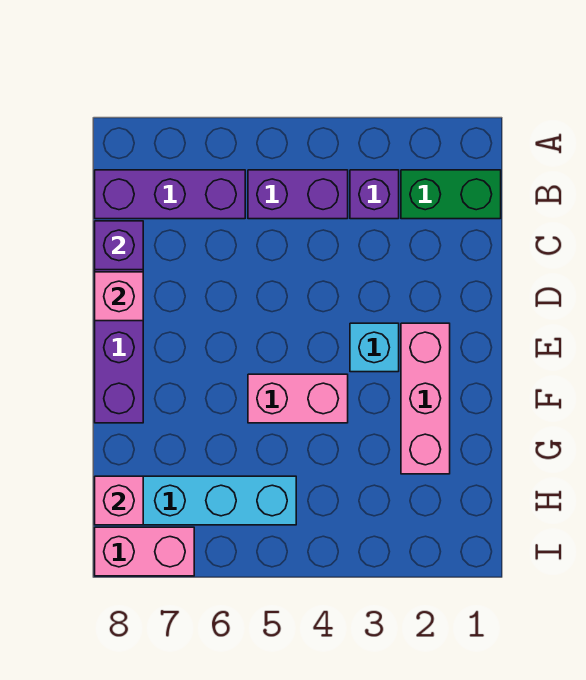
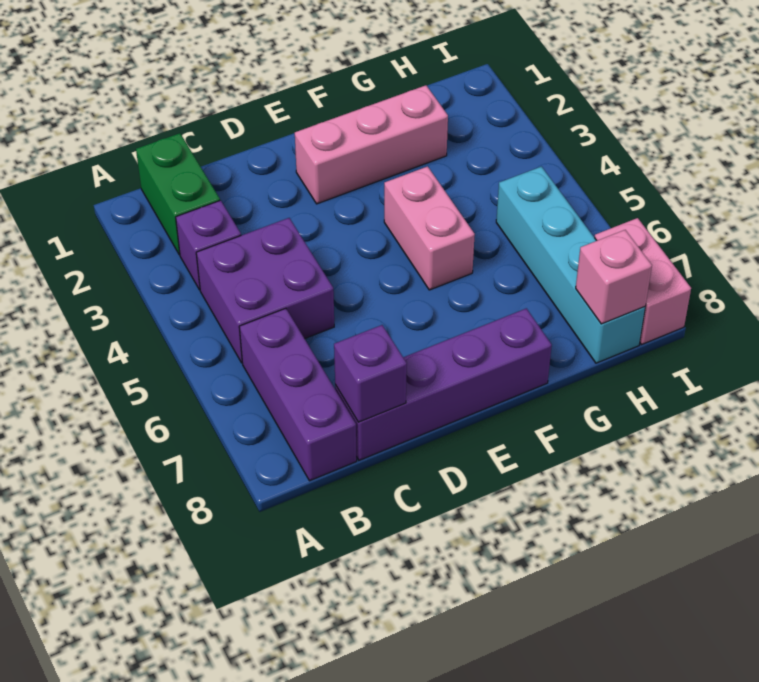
purple 1x2 brick [248,170,348,219] -> purple 2x2 brick [196,218,334,363]
pink 1x1 brick [95,272,143,321] -> none
cyan 1x1 brick [350,323,399,372] -> none

